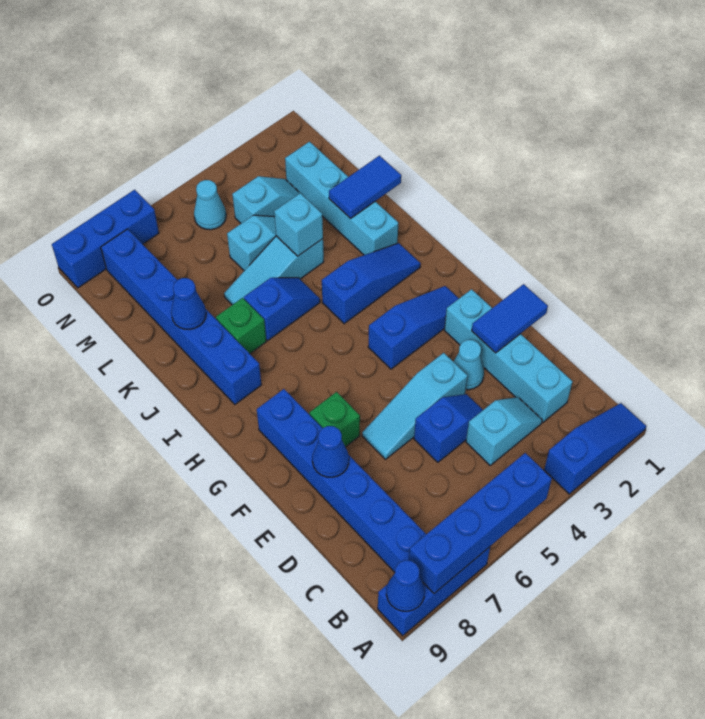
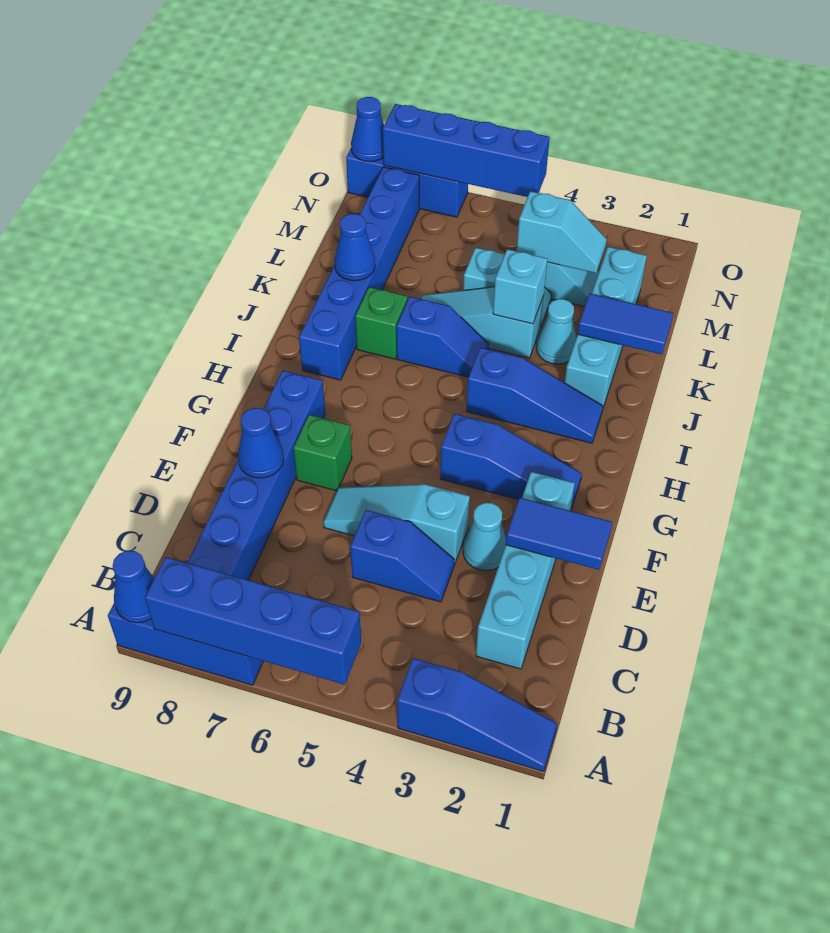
cyan 1x2 slope [466,397,542,465] -> cyan 1x2 slope moved to [517,191,607,273]
cyan 1x1 cone [194,180,226,230] -> cyan 1x1 cone moved to [536,299,576,364]
none -> blue 1x4 brick [383,104,550,197]
none -> blue 1x1 cone [351,97,384,162]

